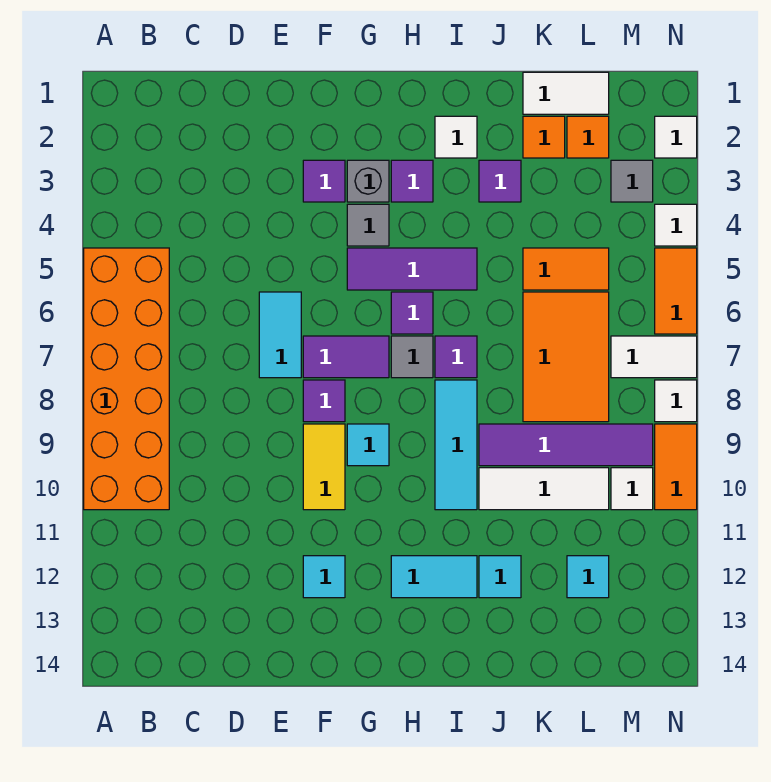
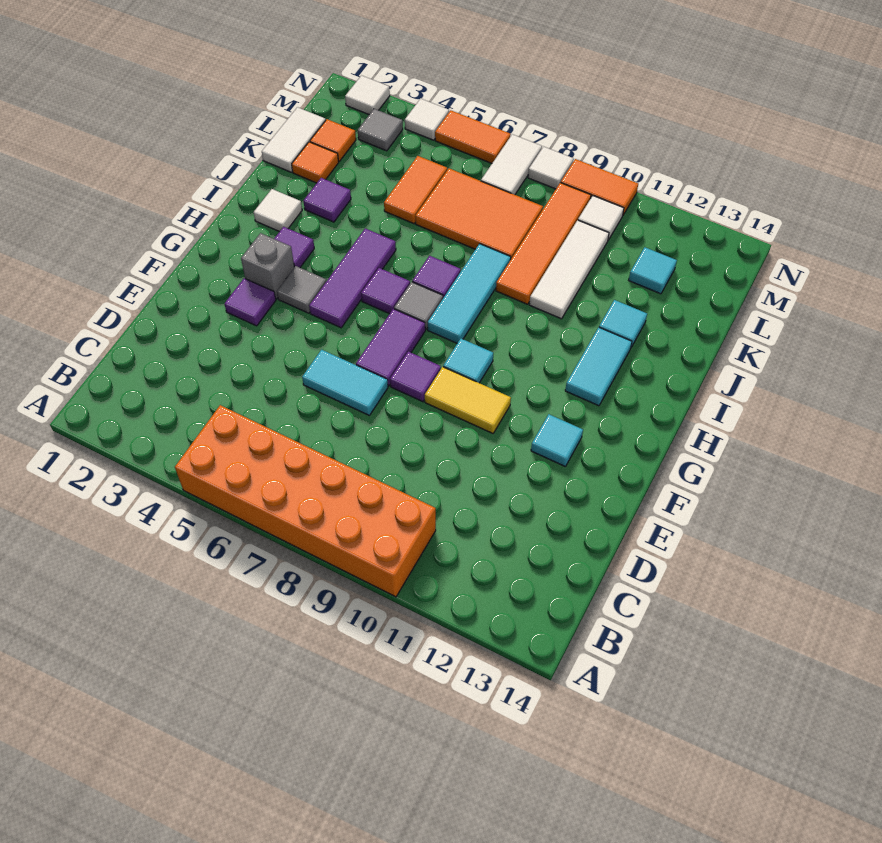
cyan 1x3 tile [435,380,477,510] -> cyan 1x3 tile turned to [428,244,511,343]
purple 1x4 tile [479,424,653,466] -> orange 1x4 tile [496,183,591,304]

